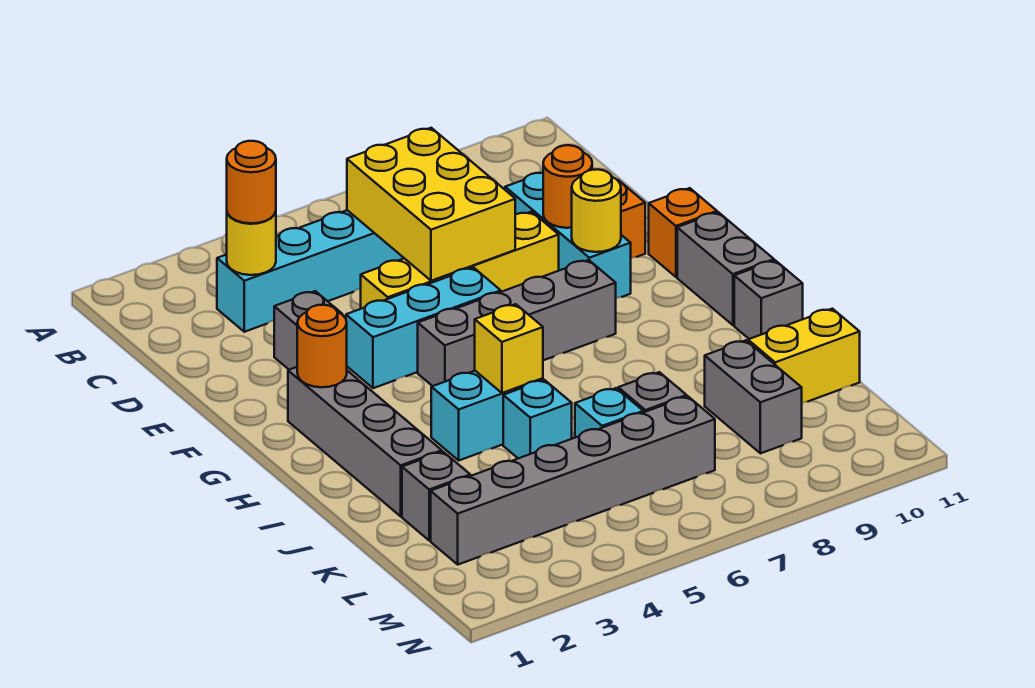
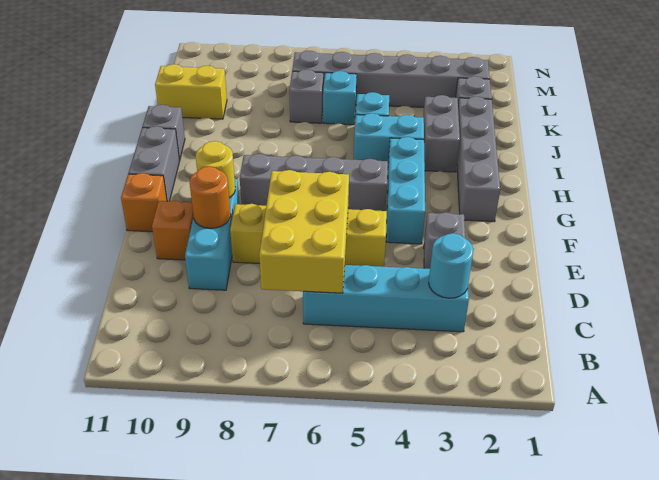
yellow 1x1 round brick [227,212,276,275] -> cyan 1x1 round brick [429,233,473,298]
orange 1x1 round brick [227,141,276,223] -> none
cyan 1x3 brick [346,268,501,388] -> cyan 1x3 brick turned to [386,137,425,244]
orange 1x1 round brick [297,305,347,387] -> none
yellow 1x1 brick [475,304,543,393] -> none
grey 1x2 brick [705,340,802,453] -> grey 1x2 brick moved to [423,95,460,172]

